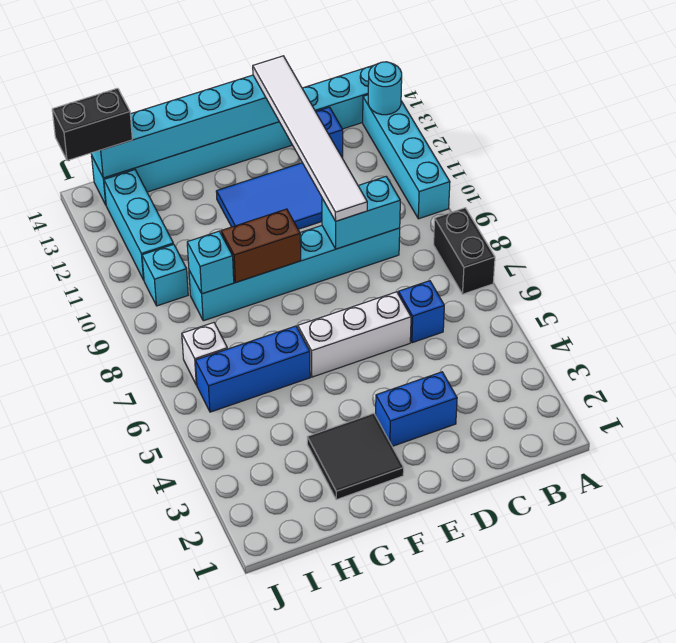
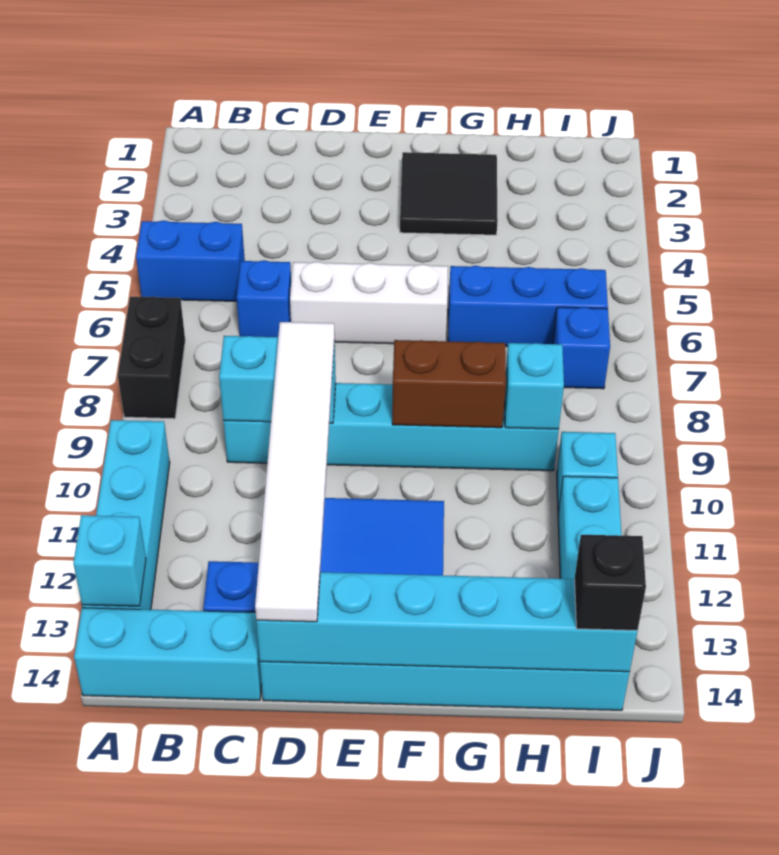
cyan 1x1 round brick [368,62,402,115] -> cyan 1x1 brick [73,515,146,606]
blue 1x2 brick [376,372,457,446] -> blue 1x2 brick moved to [136,221,245,301]
white 1x1 brick [182,323,227,385] -> blue 1x1 brick [553,307,610,389]
black 1x2 brick [52,88,132,161] -> black 1x1 brick [575,535,646,631]

